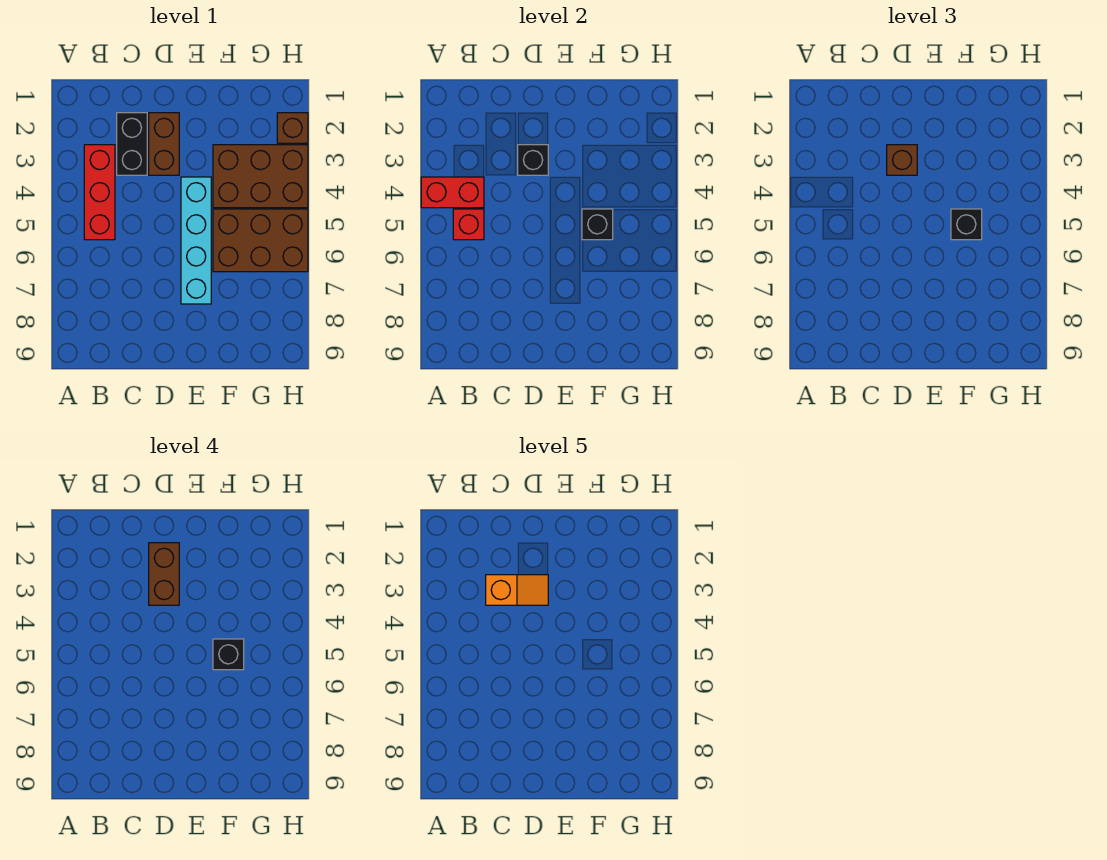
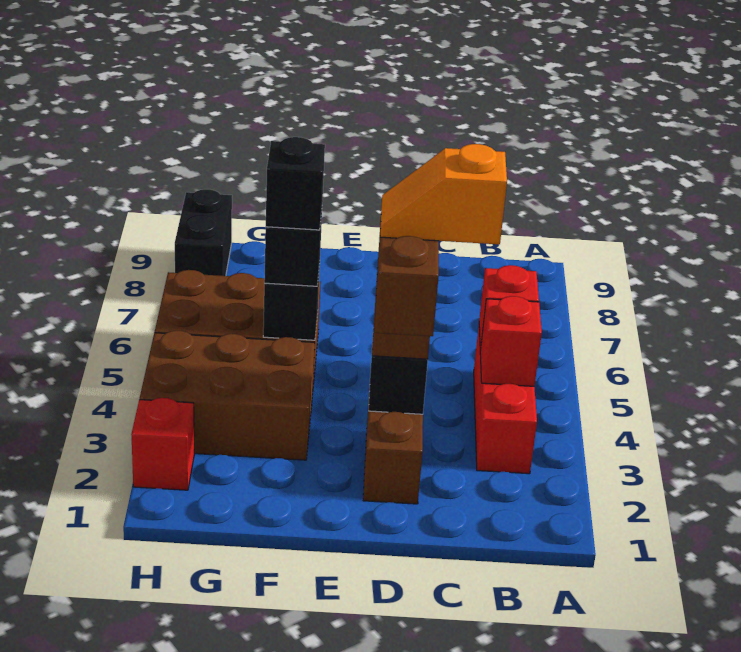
red 1x2 brick [421,177,484,208] -> red 1x1 brick [480,296,542,386]
black 1x2 brick [117,113,147,175] -> black 1x2 brick moved to [175,189,232,276]
cyan 1x4 brick [181,177,211,304] -> none
brown 1x1 brick [277,113,308,143] -> red 1x1 brick [131,398,194,490]

